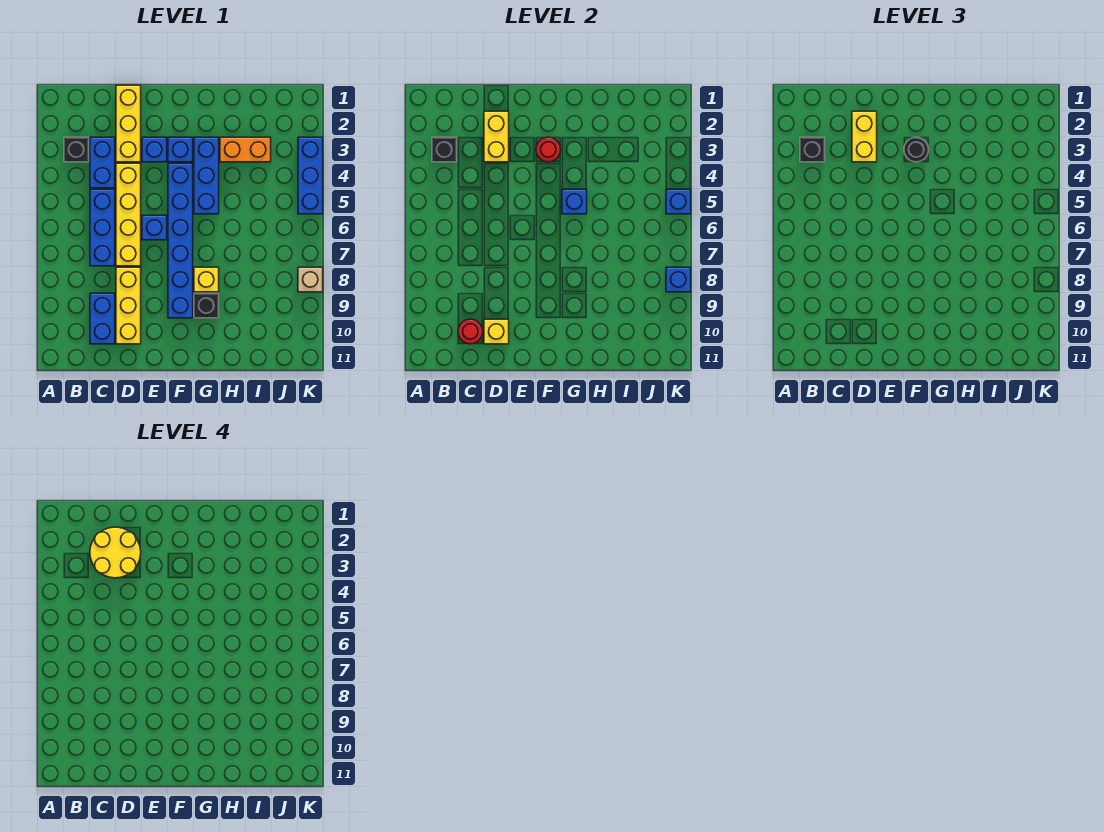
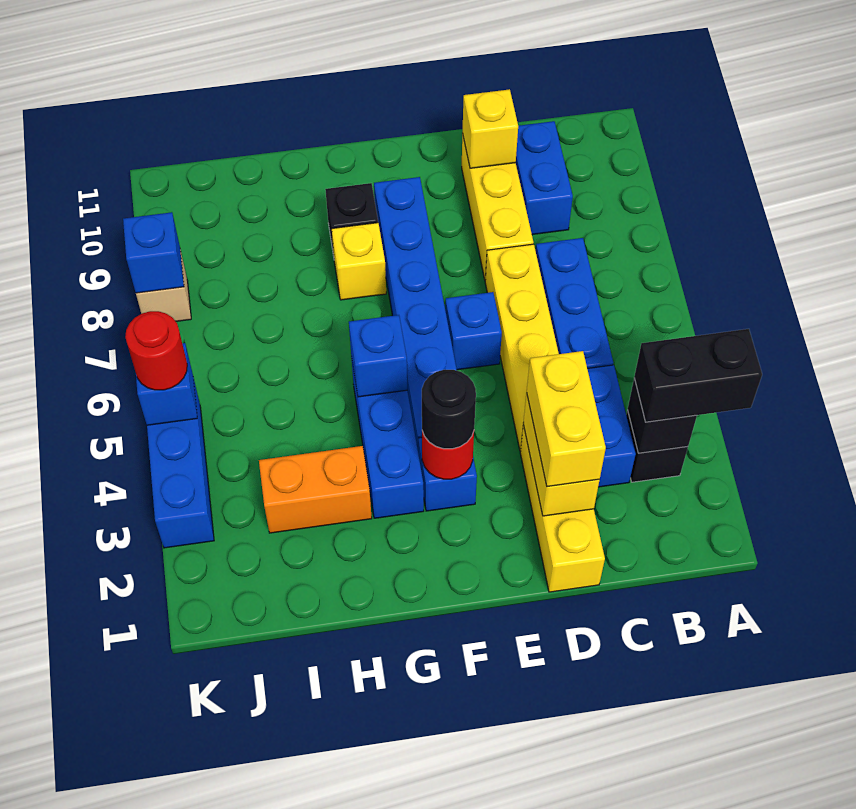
black 1x1 brick [800,137,825,162] -> black 1x2 brick [634,329,762,422]
yellow 2x2 round brick [90,527,141,578] -> none
red 1x1 round brick [458,319,483,344] -> red 1x1 round brick moved to [125,311,187,390]
blue 1x1 brick [142,137,167,162] -> none

